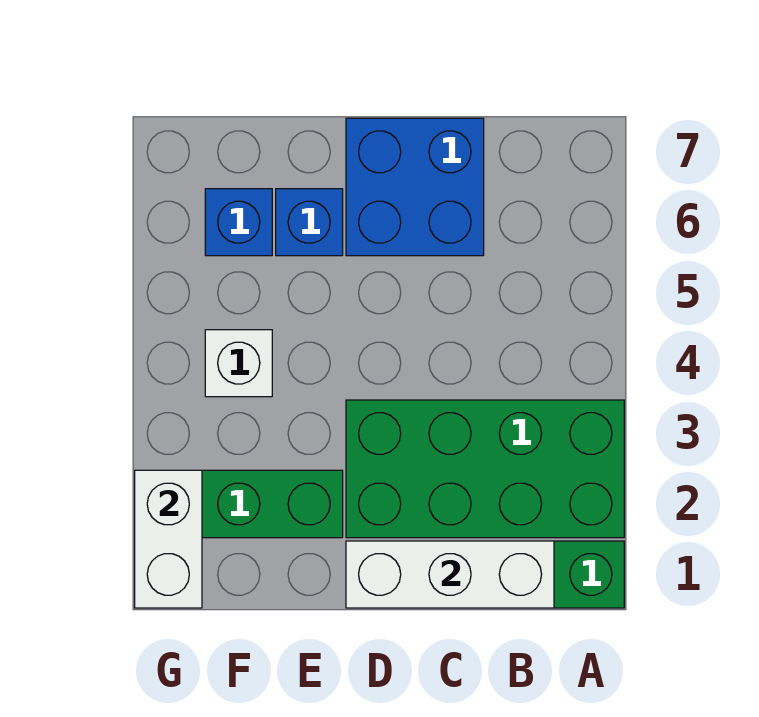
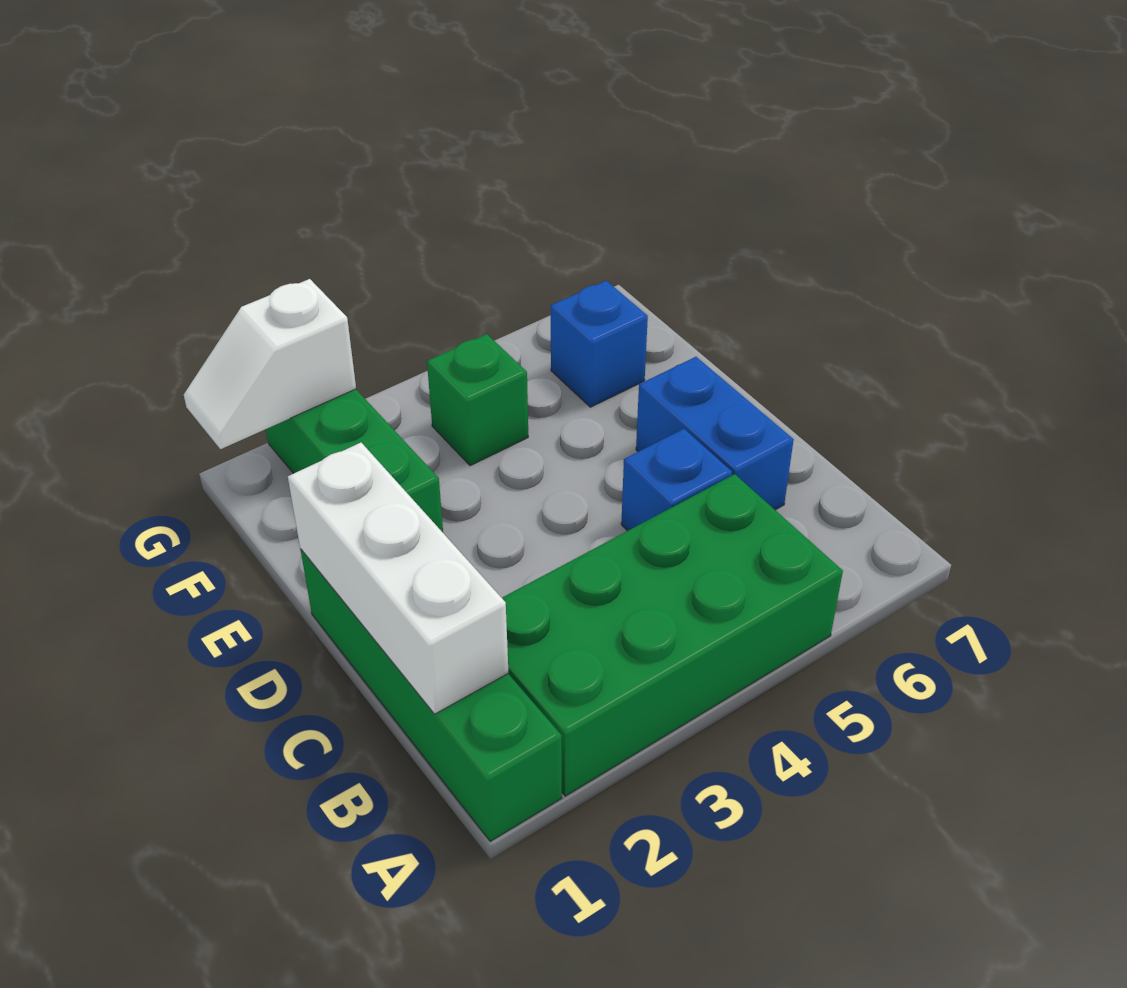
green 2x4 brick [346,400,624,538] -> green 2x4 brick turned to [502,474,843,796]
blue 2x2 brick [346,118,484,256] -> blue 1x2 brick [636,357,794,510]
blue 1x1 brick [276,189,343,256] -> blue 1x1 brick moved to [621,429,732,531]
white 1x1 brick [205,330,272,397] -> green 1x1 brick [427,334,528,466]
white 1x2 brick [135,470,202,608] -> white 1x2 slope [184,279,356,449]

